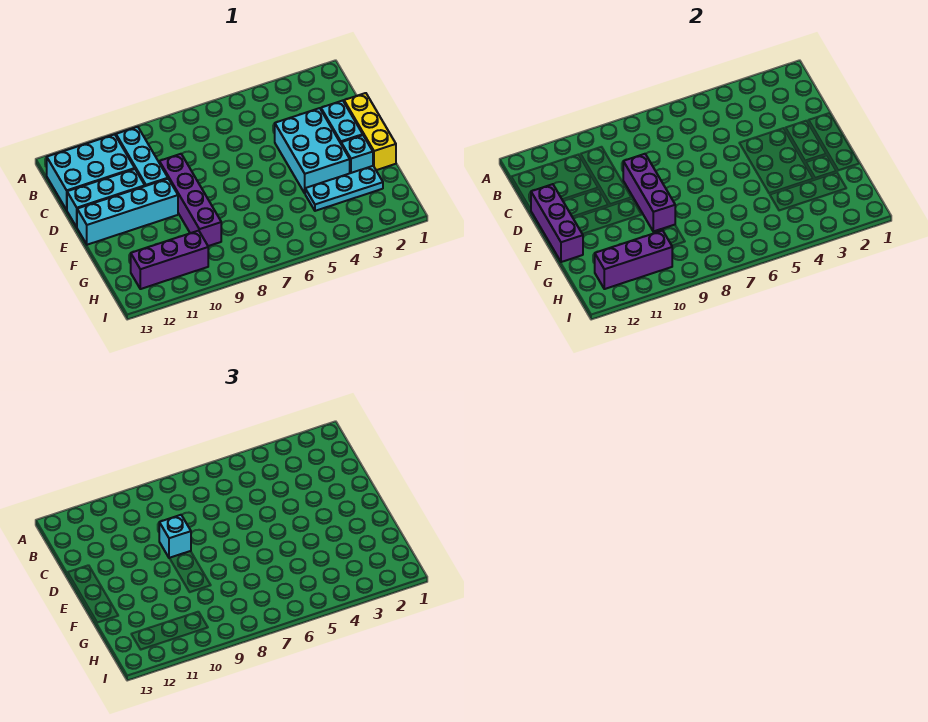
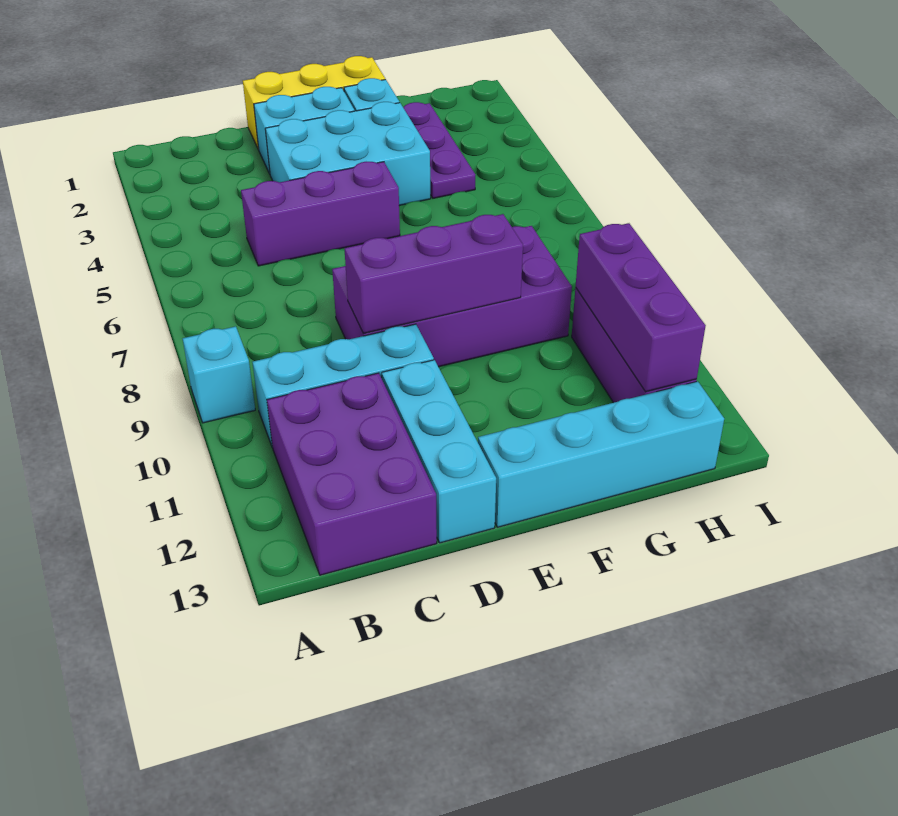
cyan 2x3 brick [47,134,135,210] -> purple 2x3 brick [267,373,437,575]
purple 1x4 brick [159,154,221,246] -> purple 2x4 brick [332,226,572,367]
cyan 1x1 brick [159,515,191,558] -> cyan 1x1 brick moved to [183,326,255,423]
purple 1x3 brick [531,184,583,262] -> purple 1x3 brick moved to [241,162,400,266]
cyan 1x4 brick [77,179,178,245] -> cyan 1x4 brick turned to [478,381,724,527]
cyan 1x3 plate [305,166,383,211] -> purple 1x3 plate [403,102,476,198]

